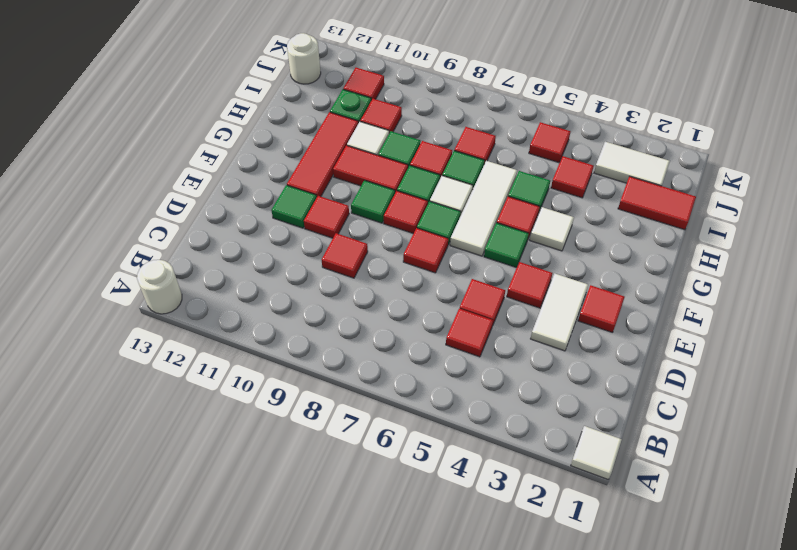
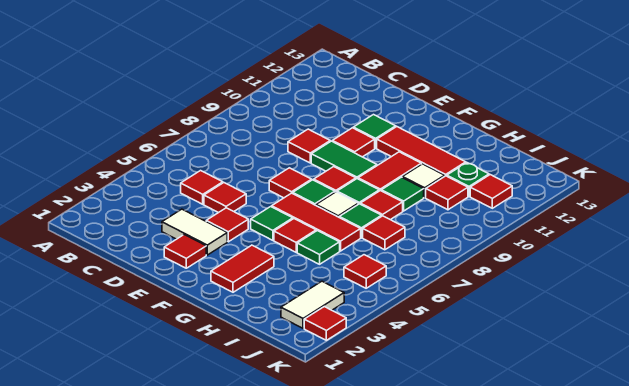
white 1x1 tile [571,426,622,479] -> none
white 1x1 round brick [137,260,182,314] -> none
white 1x3 tile [450,161,517,256] -> red 1x3 tile [272,193,361,251]
green 1x1 tile [351,180,395,223] -> green 1x2 tile [311,141,377,179]
white 1x1 tile [530,207,574,251] -> none
red 1x2 tile [618,176,696,230] -> red 1x2 tile moved to [211,245,274,292]
red 1x1 tile [551,156,594,198] -> red 1x1 tile moved to [304,307,346,340]
white 1x1 round brick [287,33,321,84] -> none

